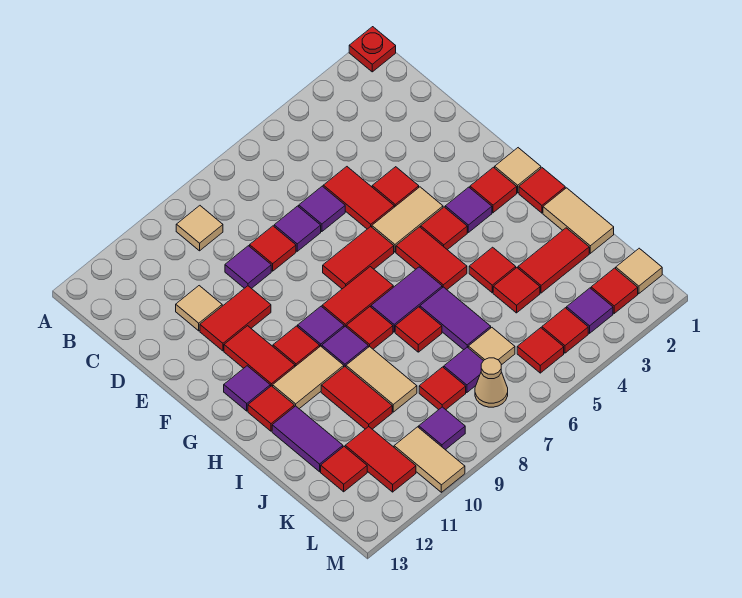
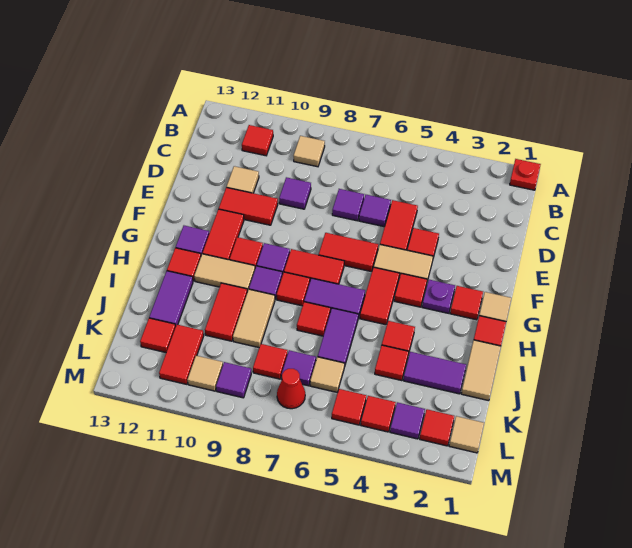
red 1x1 tile [250,226,296,271] -> red 1x1 tile moved to [242,125,273,156]
purple 1x1 tile [445,187,492,232] -> purple 1x1 plate [422,280,455,313]
red 1x2 tile [518,228,589,293] -> purple 1x2 tile [403,352,466,394]
tan 1x1 cone [475,358,508,407] -> red 1x1 cone [277,369,305,409]
tan 1x2 tile [394,427,465,492] -> tan 1x1 tile [187,356,223,391]

